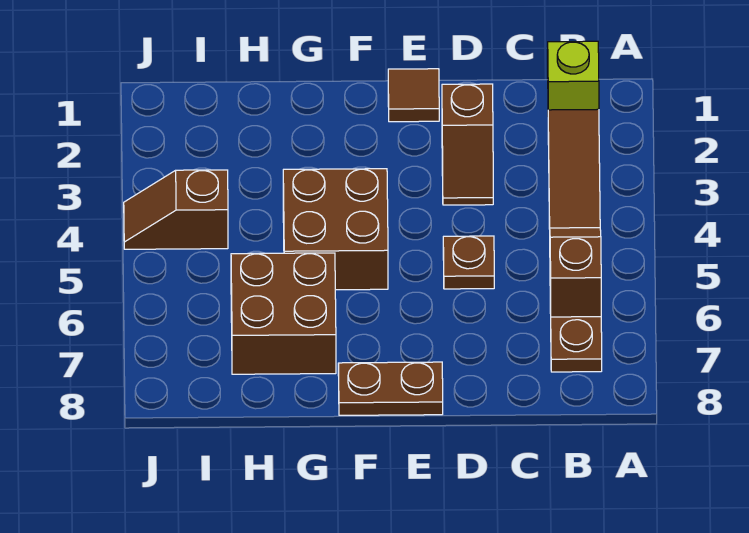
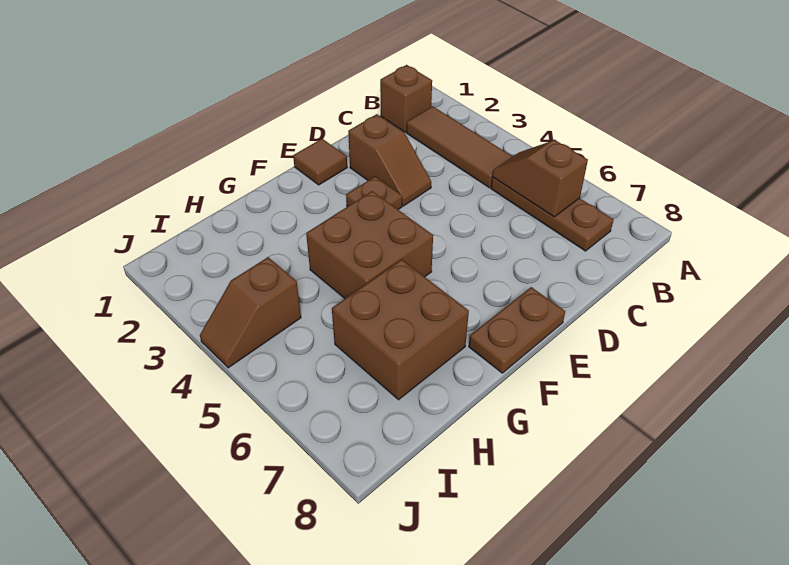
lime 1x1 brick [548,41,599,110] -> brown 1x1 brick [380,65,432,132]
brown 1x1 plate [443,236,494,289] -> brown 1x1 plate moved to [346,176,402,210]

